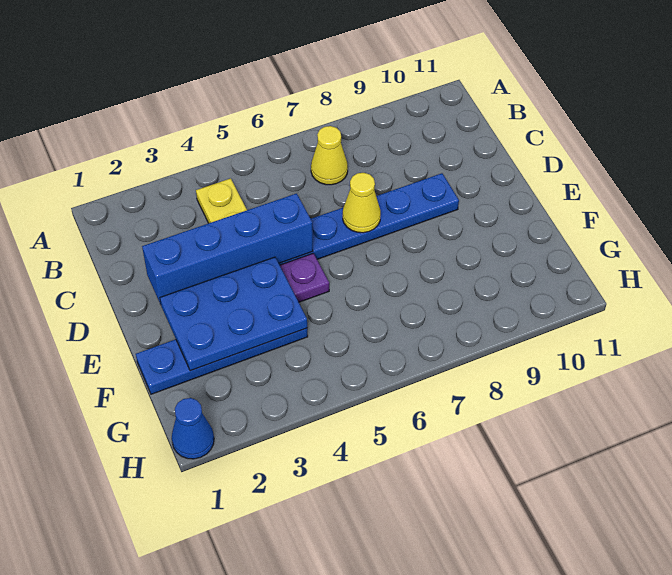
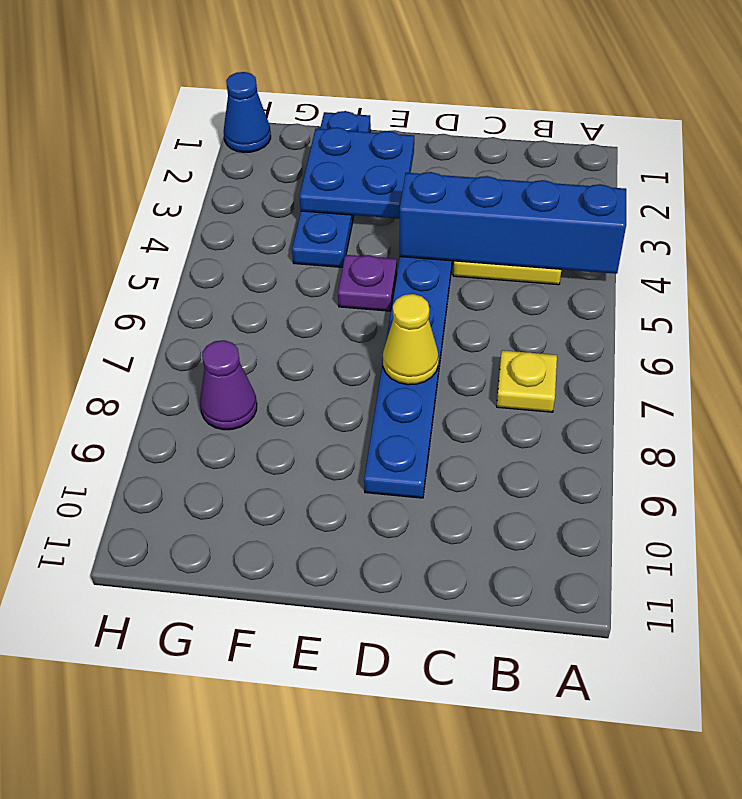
yellow 1x1 cone [311,126,348,185] -> yellow 1x1 plate [497,350,557,412]
blue 1x4 brick [142,193,313,304] -> blue 1x4 brick turned to [400,172,626,274]
blue 2x3 plate [160,257,307,371] -> blue 2x2 plate [299,127,414,219]
none -> purple 1x1 cone [200,340,257,430]

